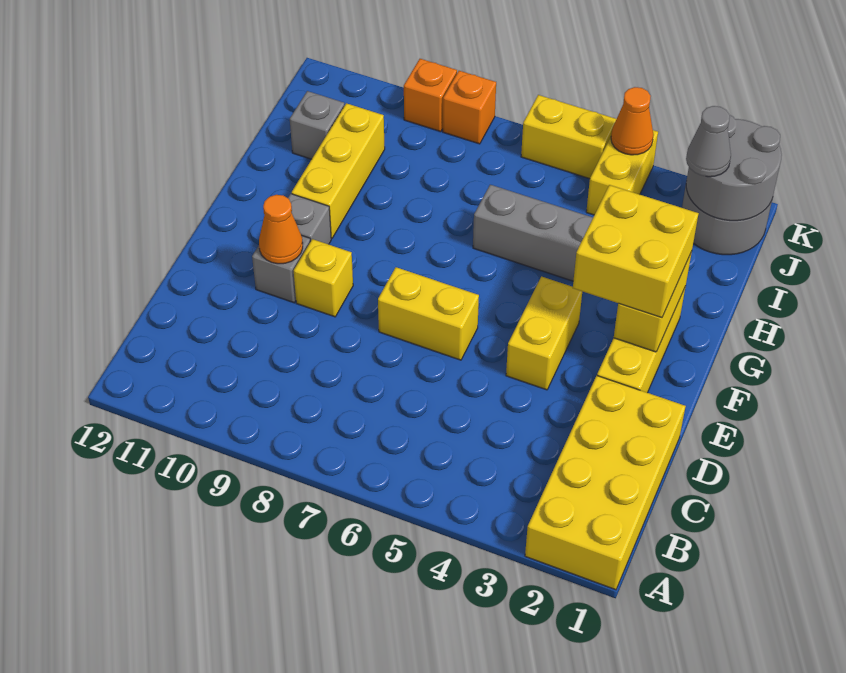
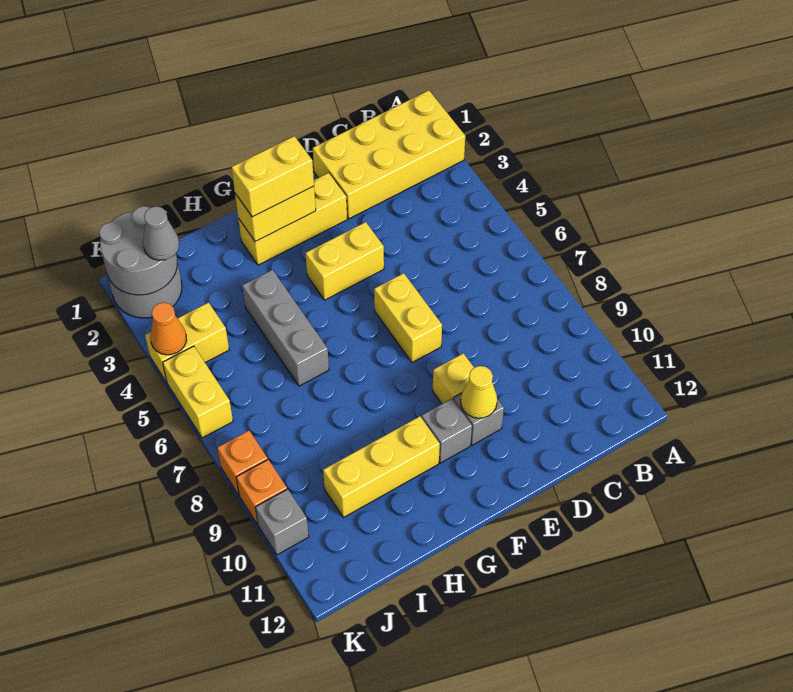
orange 1x1 cone [259,195,303,264] -> yellow 1x1 cone [461,366,497,418]
yellow 2x2 brick [573,185,699,318] -> yellow 1x2 brick [232,136,314,217]
grey 1x1 brick [290,91,344,159] -> grey 1x1 brick moved to [256,489,309,555]

